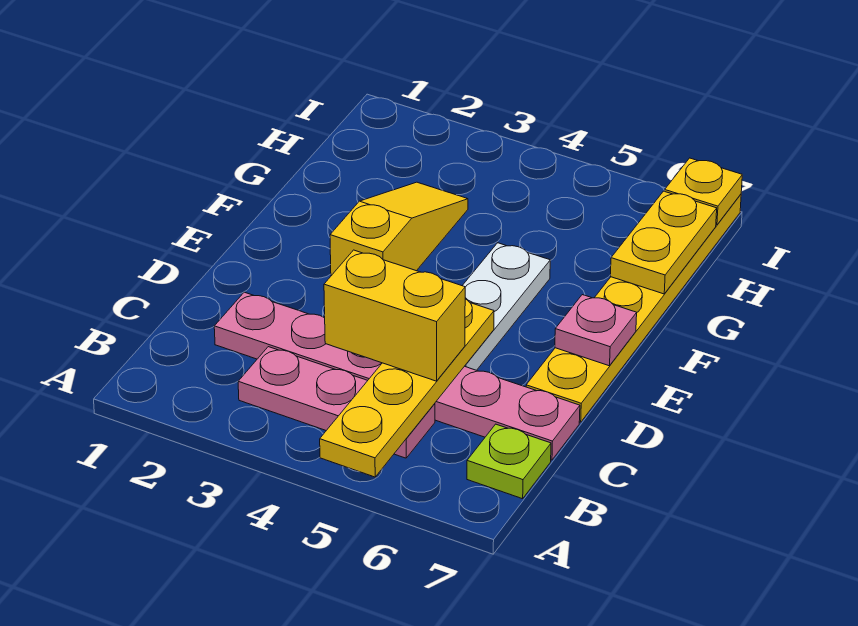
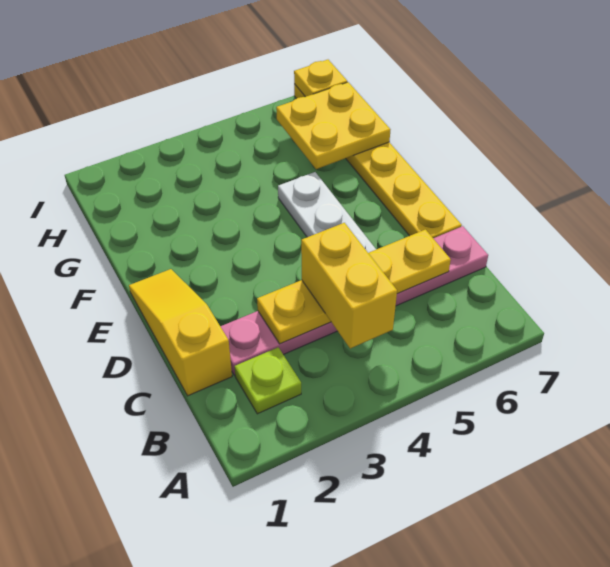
yellow 1x4 plate [320,299,494,477] -> yellow 1x4 plate turned to [257,230,451,344]
pink 1x3 plate [238,347,435,458] -> none
lime 1x1 plate [467,424,551,499] -> lime 1x1 plate moved to [235,347,301,414]
yellow 1x2 brick [324,250,465,381] -> yellow 1x2 brick turned to [301,223,397,349]
yellow 1x3 slope [330,182,468,276] -> yellow 1x3 slope moved to [129,269,232,396]
pink 1x1 plate [555,295,637,366] -> none
yellow 1x2 plate [610,191,717,294] -> yellow 2x2 plate [276,82,391,169]

